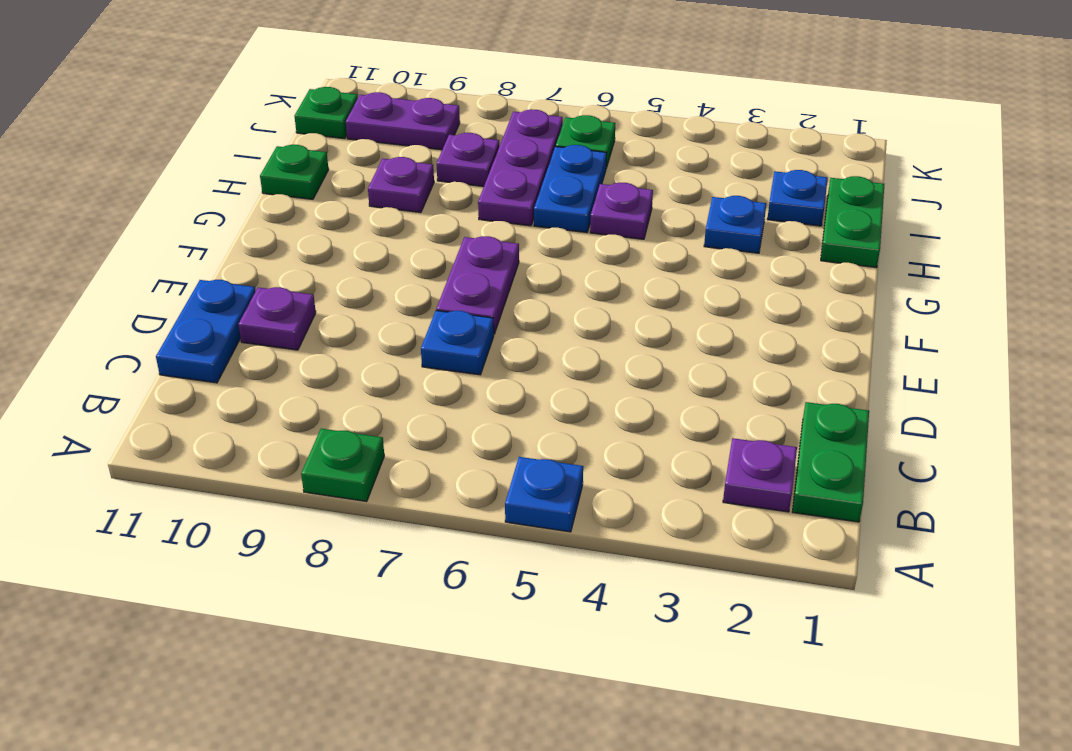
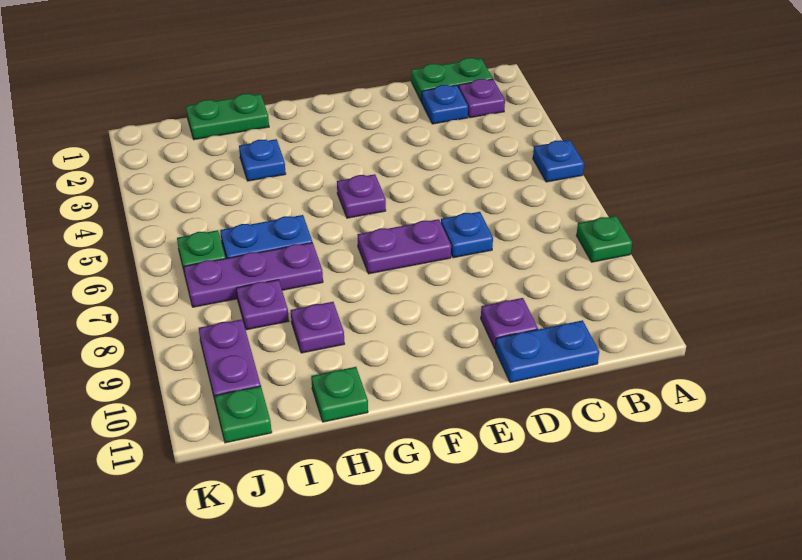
purple 1x1 plate [590,183,653,239] -> purple 1x1 plate moved to [337,174,386,218]
blue 1x1 plate [767,170,828,226] -> blue 1x1 plate moved to [422,85,468,124]

